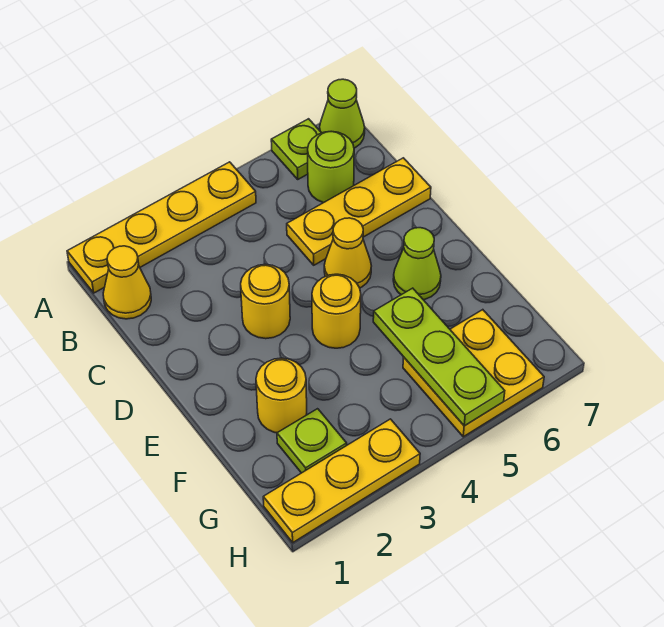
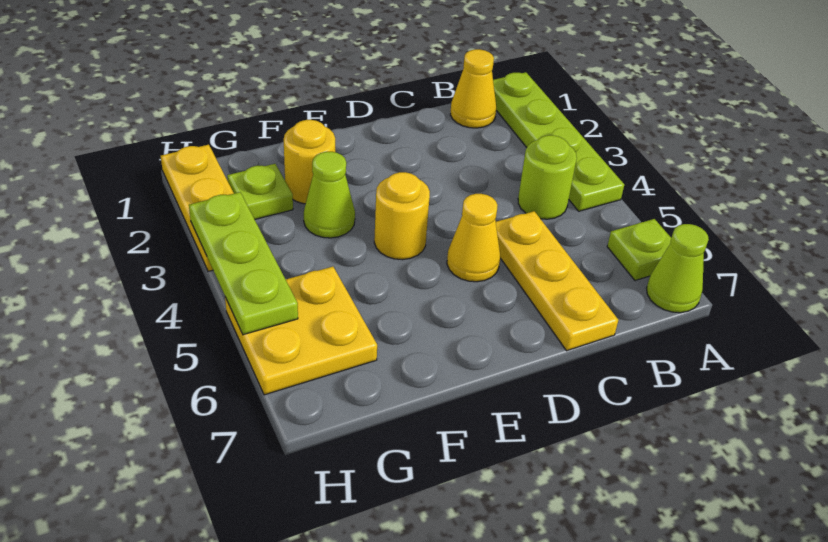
yellow 1x4 plate [67,162,256,293] -> lime 1x4 plate [493,72,624,211]
lime 1x1 round brick [308,132,354,203] -> lime 1x1 round brick moved to [518,135,577,219]
yellow 1x1 round brick [241,265,290,339] -> none
lime 1x1 cone [393,228,441,300] -> lime 1x1 cone moved to [304,152,355,238]
lime 1x3 plate [373,288,505,426] -> lime 1x3 plate turned to [189,192,298,335]

